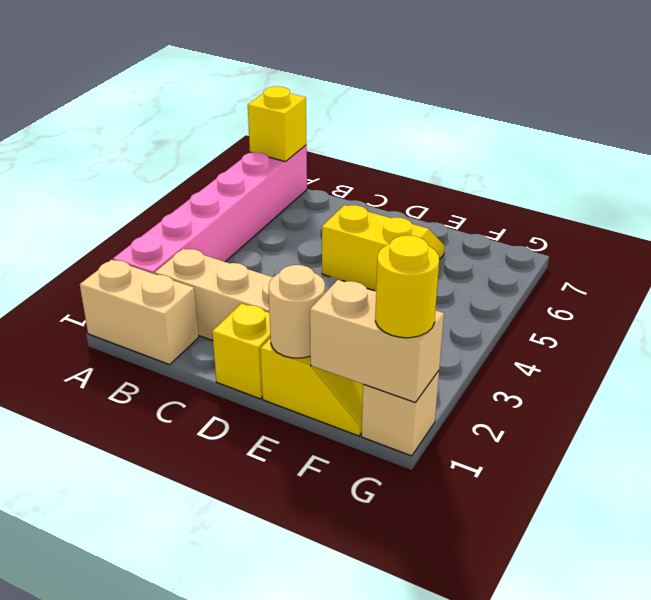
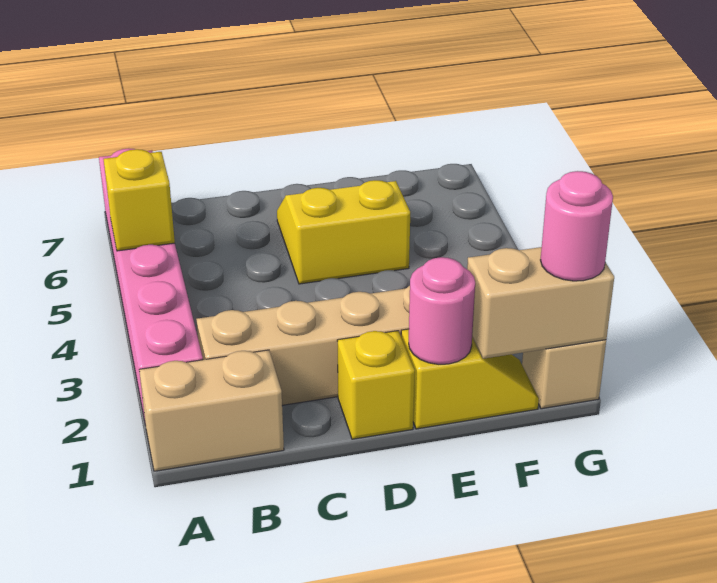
yellow 1x1 brick [248,86,306,162] -> yellow 1x1 brick moved to [104,149,175,251]
tan 1x1 round brick [269,265,325,358] -> pink 1x1 round brick [409,257,475,364]
yellow 1x1 round brick [375,235,439,338] -> pink 1x1 round brick [541,171,613,281]

